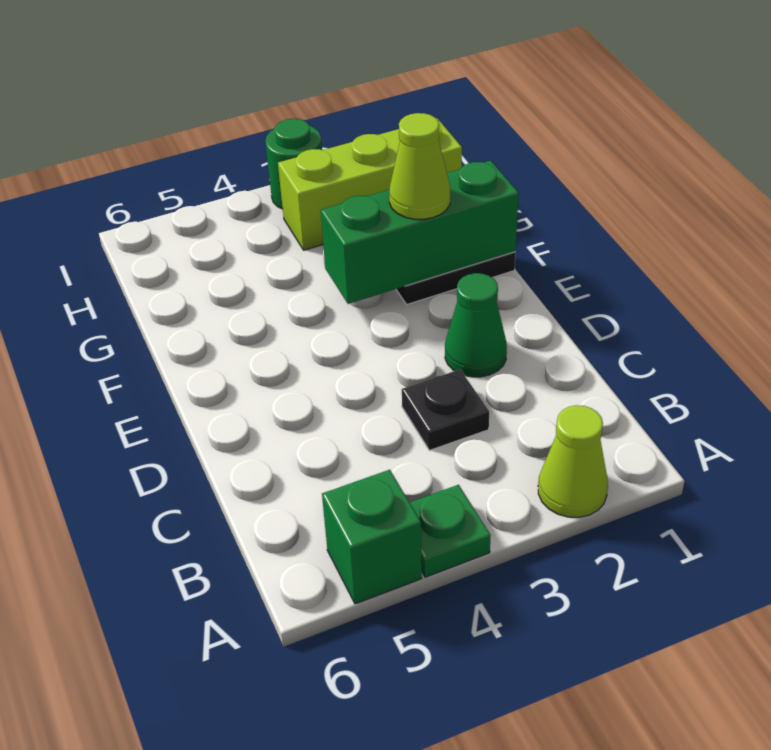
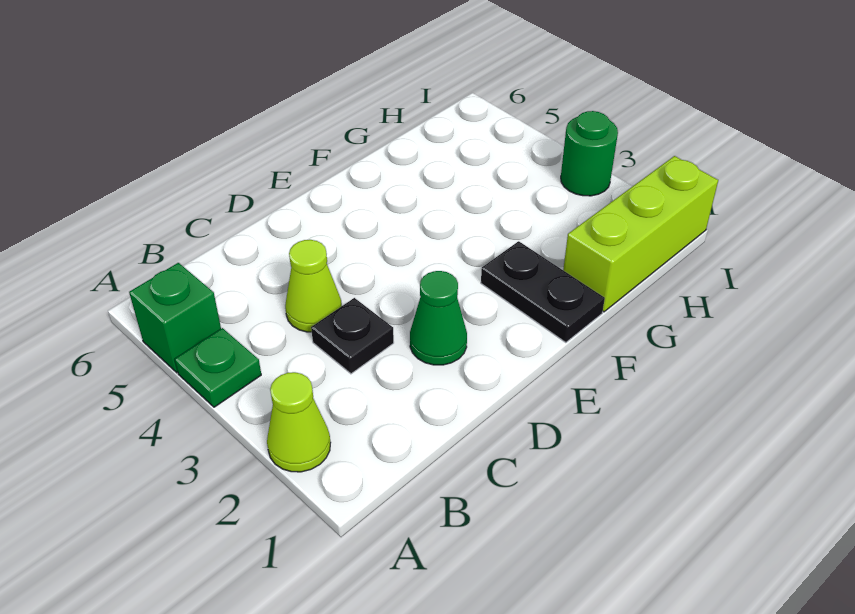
green 1x3 brick [321,160,519,304] -> none
lime 1x1 cone [389,113,450,219] -> lime 1x1 cone moved to [285,240,342,332]
lime 1x3 brick [278,118,462,250] -> lime 1x3 brick turned to [563,156,718,312]

